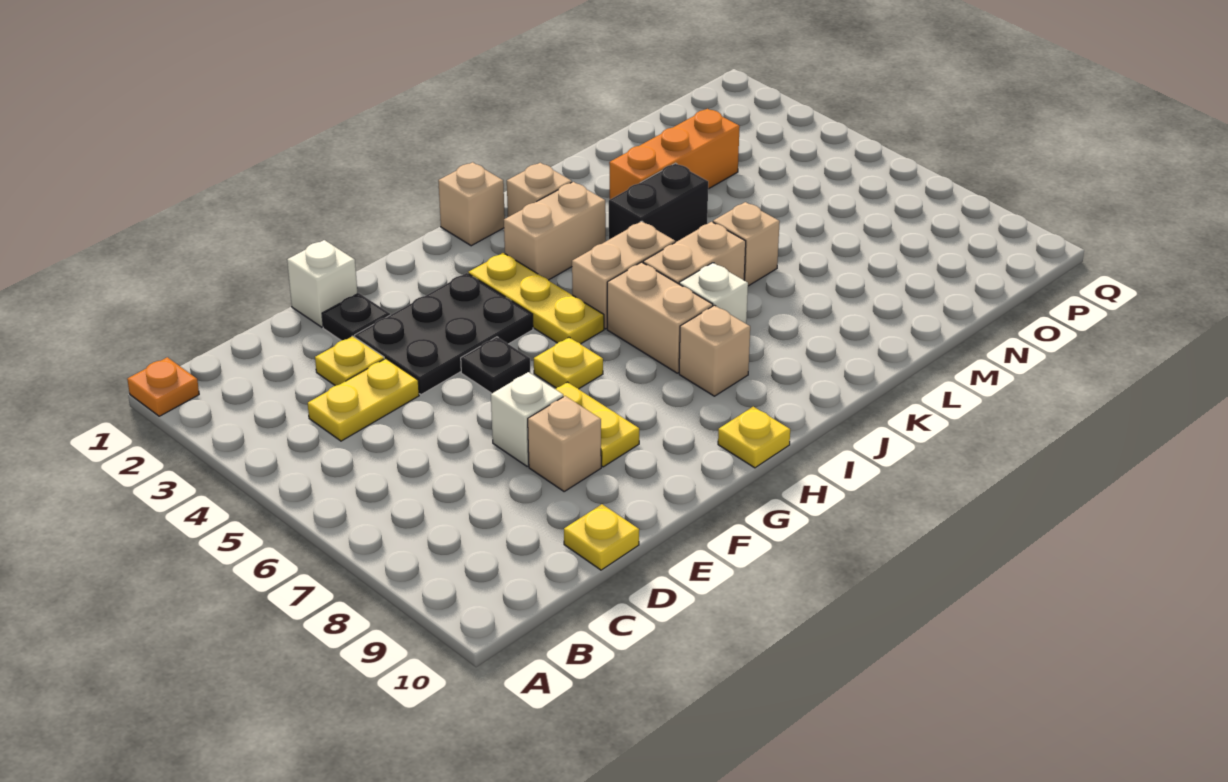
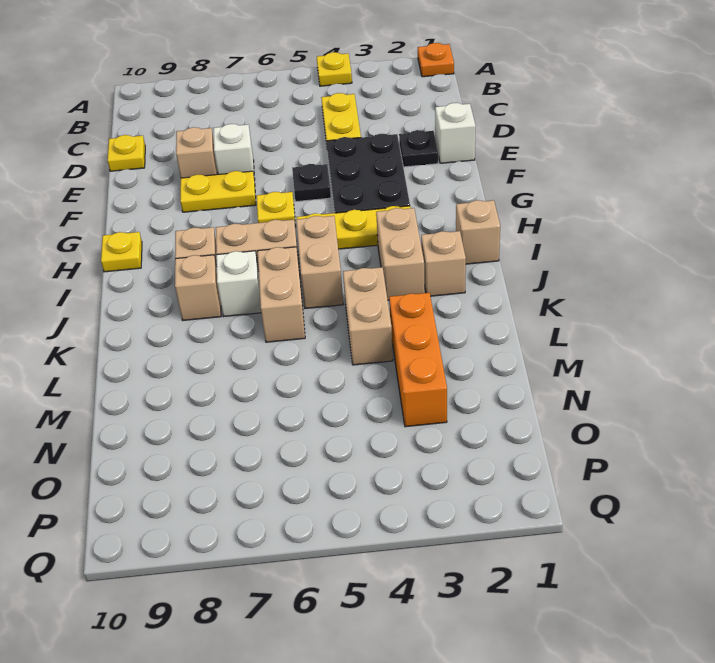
yellow 1x1 plate [315,336,384,386] -> yellow 1x1 plate moved to [317,52,352,86]
black 1x2 brick [609,163,708,242] -> tan 1x2 brick [343,267,393,365]
tan 1x1 brick [713,202,780,286] -> tan 1x1 brick moved to [175,255,221,320]

